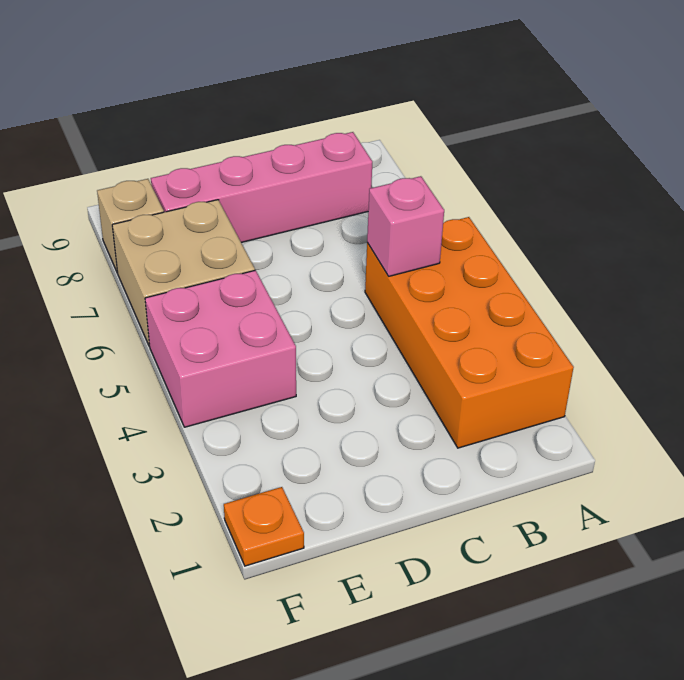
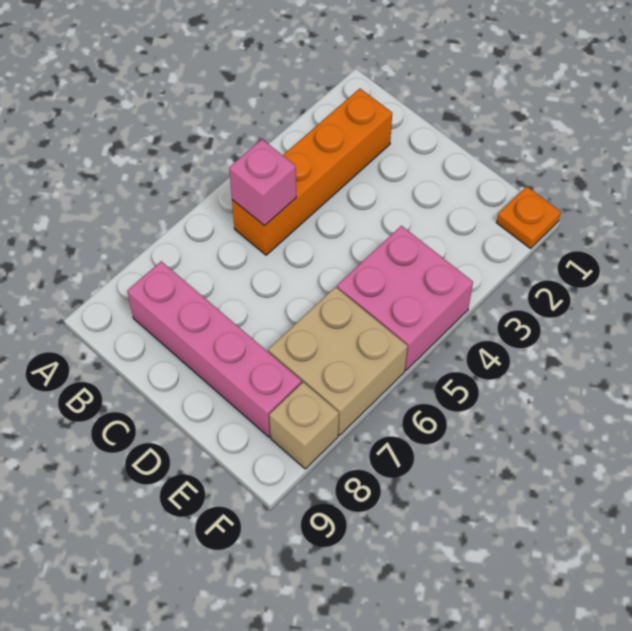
orange 2x4 brick [365,217,574,448] -> orange 1x4 brick [232,89,392,255]

